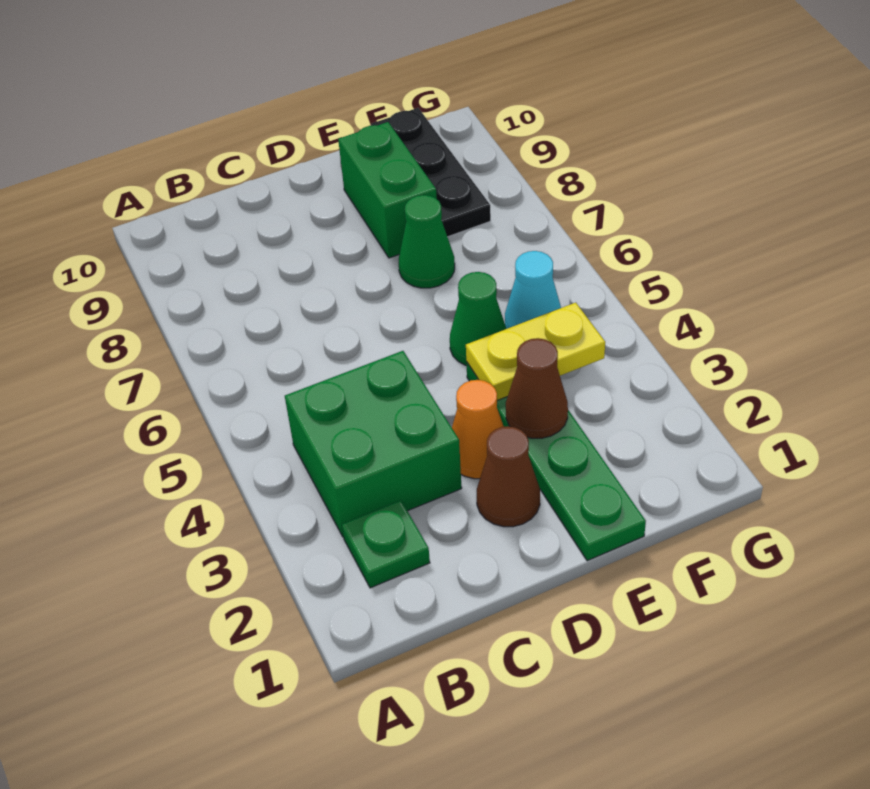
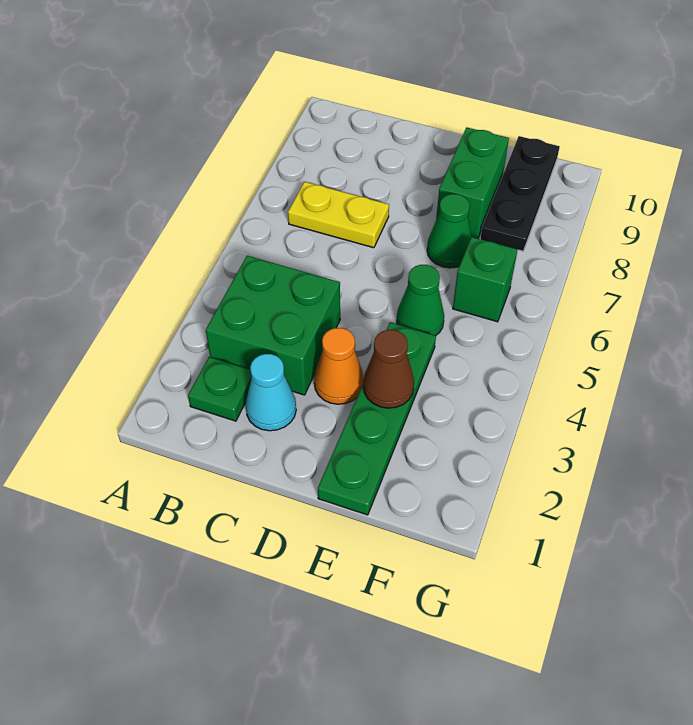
brown 1x1 cone [477,426,540,527] -> none
yellow 1x2 plate [466,303,605,400] -> yellow 1x2 plate moved to [288,182,389,248]
cyan 1x1 cone [505,251,561,329] -> cyan 1x1 cone moved to [246,354,296,431]
none -> green 1x1 brick [453,237,518,322]

